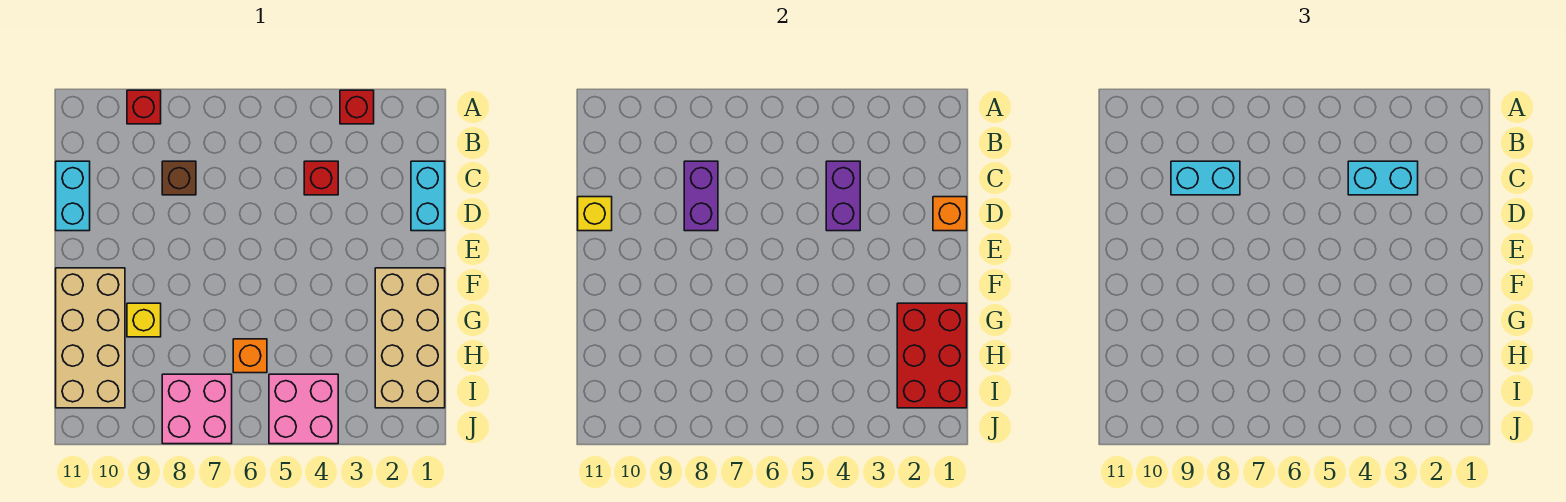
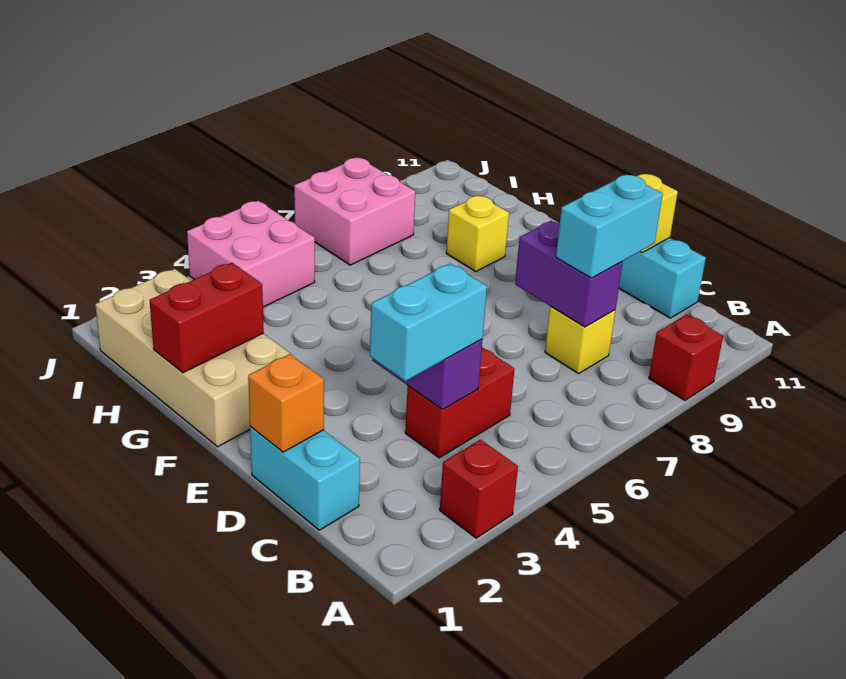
red 1x1 brick [304,161,338,195] -> red 1x2 brick [405,347,515,458]
brown 1x1 brick [162,161,196,195] -> yellow 1x1 brick [545,306,615,374]
tan 2x4 brick [56,268,125,408] -> none
red 2x3 brick [897,303,967,408] -> red 1x2 brick [150,262,264,373]
orange 1x1 brick [233,339,267,373] -> none

